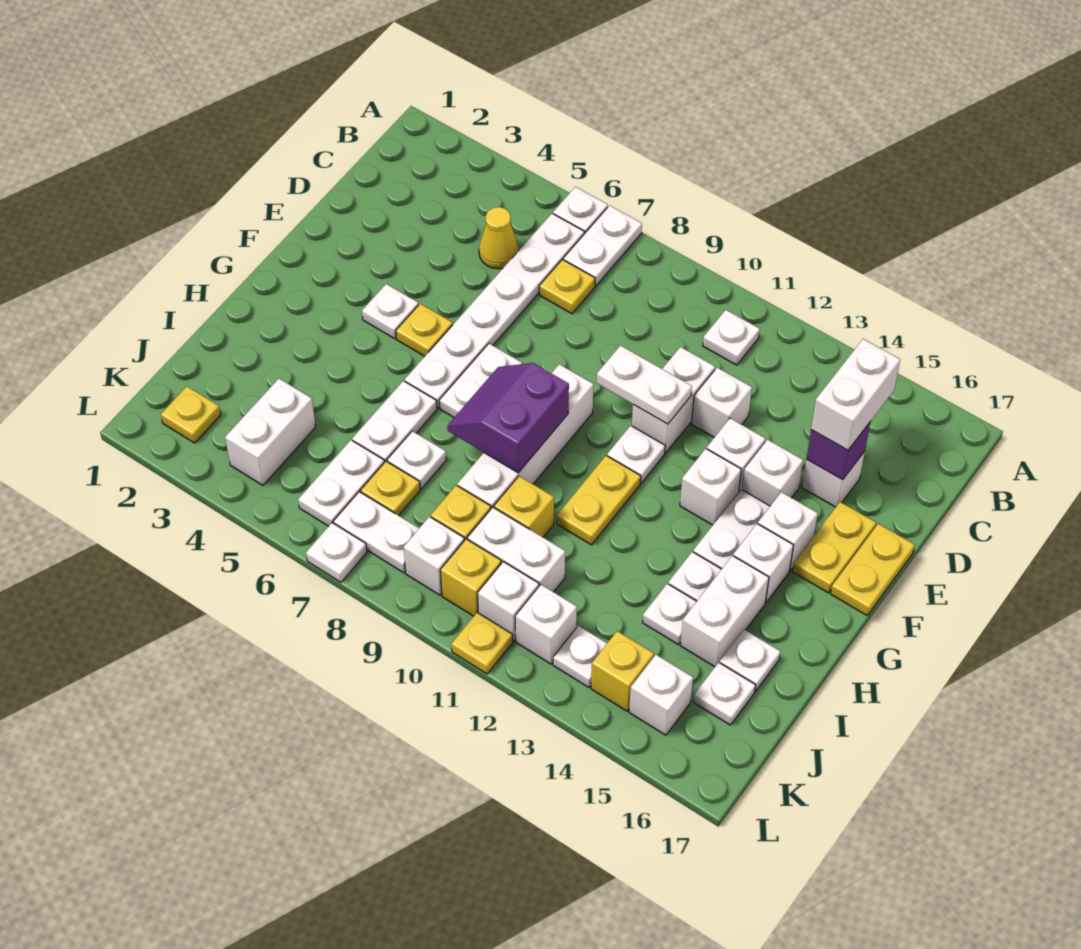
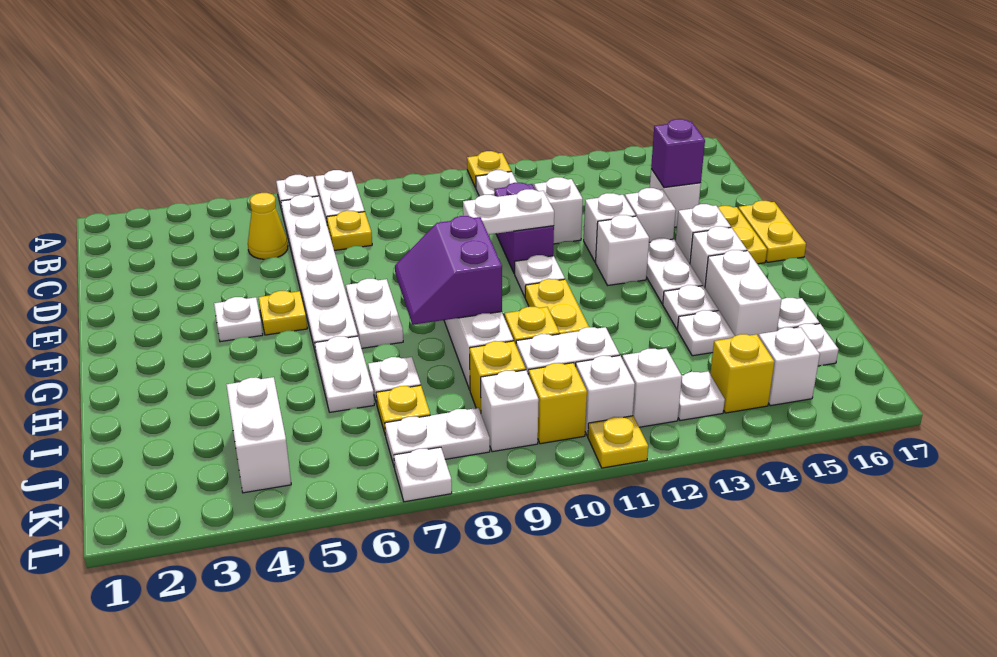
white 1x2 brick [811,339,900,450] -> none
white 1x2 brick [632,347,715,453] -> purple 1x2 brick [494,183,554,274]
white 1x2 plate [298,440,384,526] -> none
yellow 1x1 plate [161,386,221,443] -> yellow 1x1 plate moved to [467,151,511,188]

